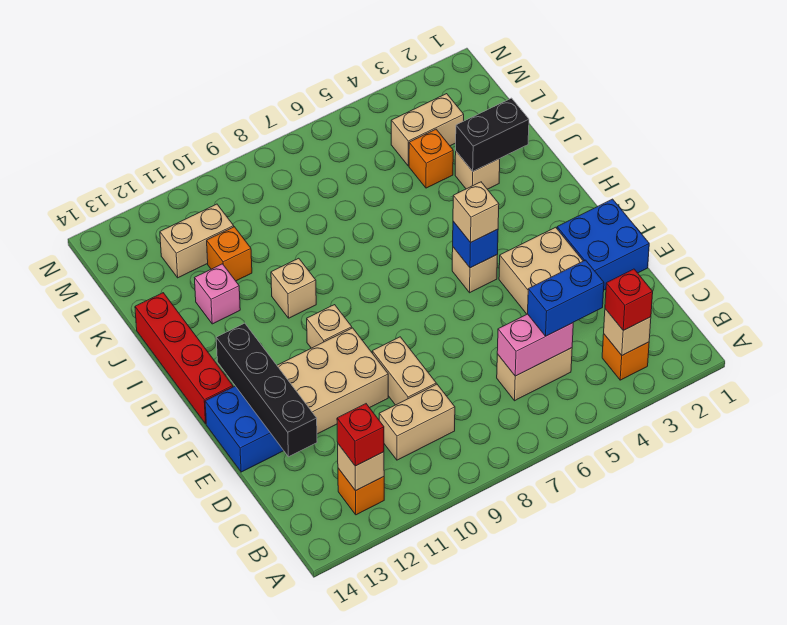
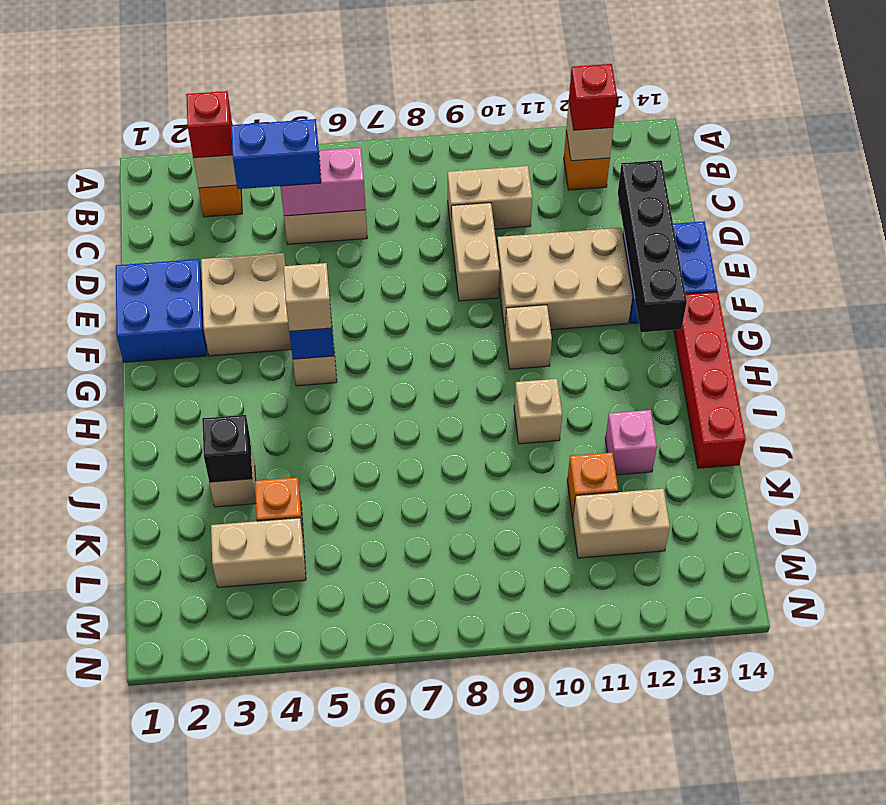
black 1x2 brick [456,98,529,171] -> black 1x1 brick [202,415,252,482]

